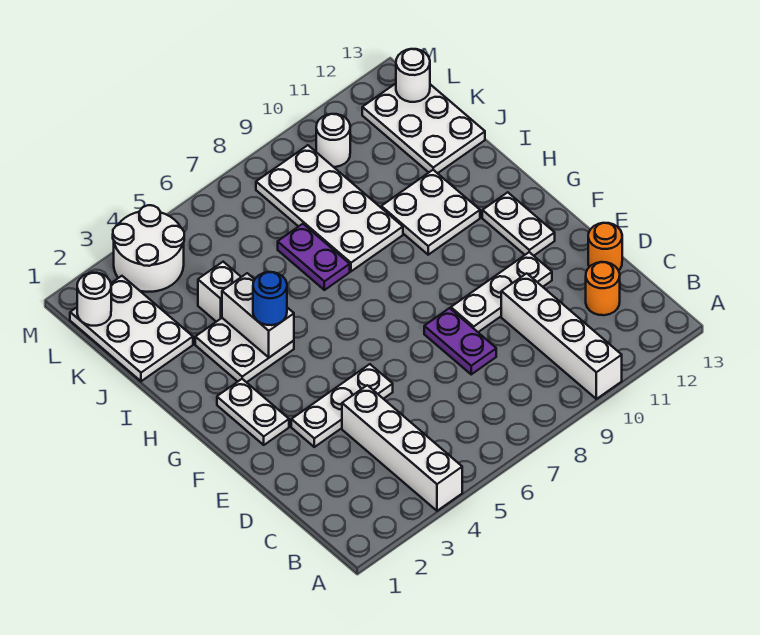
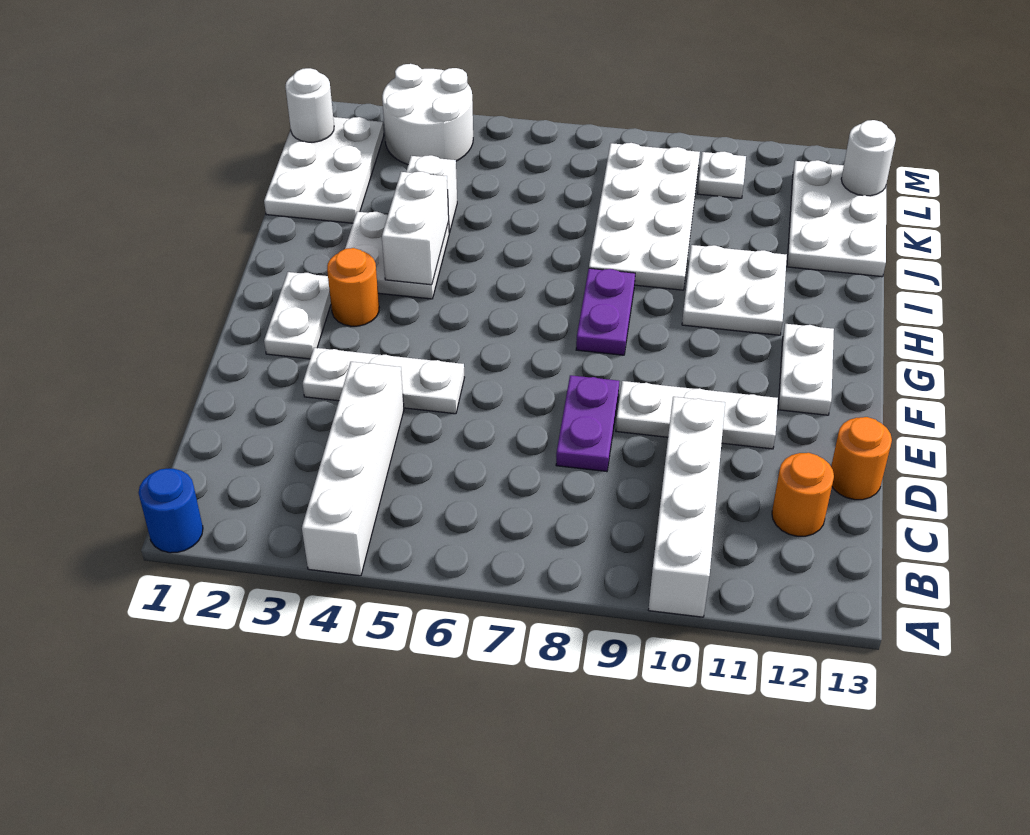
none -> orange 1x1 round brick [327,248,379,326]
blue 1x1 round brick [253,272,287,325] -> blue 1x1 round brick moved to [139,469,203,553]
purple 1x2 plate [278,224,350,290] -> purple 1x2 plate moved to [576,268,635,355]
white 1x1 round brick [316,114,350,167] -> white 1x1 plate [697,152,746,198]

